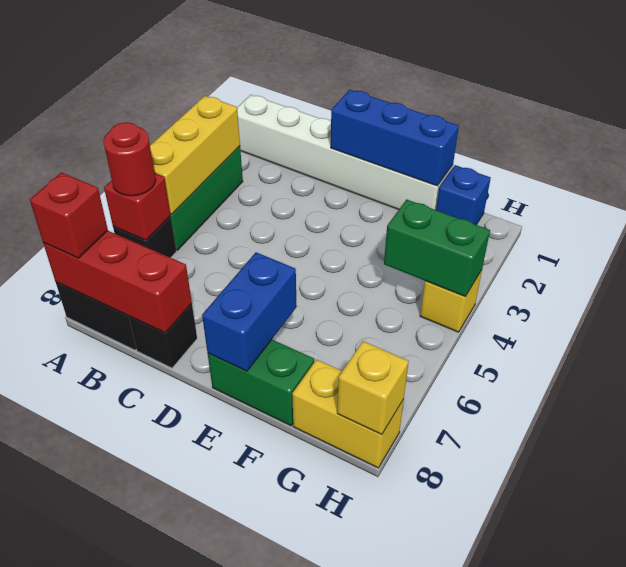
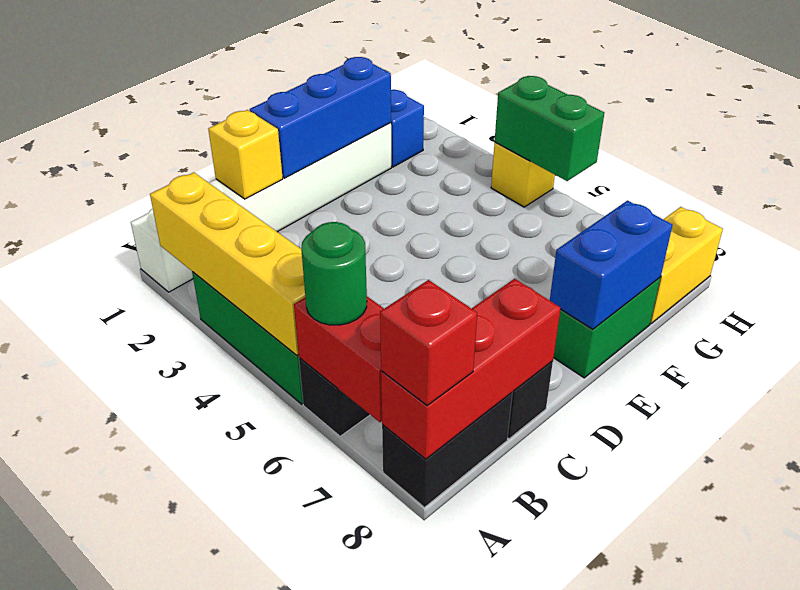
yellow 1x3 brick [150,96,240,214] -> yellow 1x4 brick [150,172,305,355]
red 1x1 brick [104,173,171,240] -> red 1x2 brick [294,297,384,422]
red 1x1 round brick [103,122,156,196] -> green 1x1 round brick [301,222,367,325]
blue 1x2 brick [202,252,297,371] -> blue 1x2 brick turned to [550,201,672,329]
green 1x2 brick [384,200,490,297] -> green 1x2 brick turned to [495,76,604,181]
yellow 1x1 brick [337,341,409,434] -> yellow 1x1 brick moved to [208,110,283,199]

